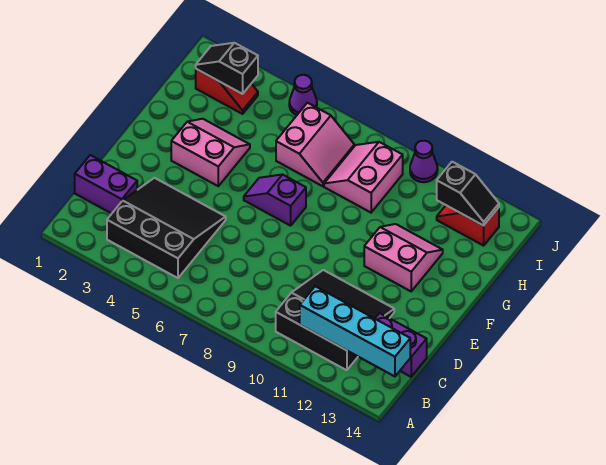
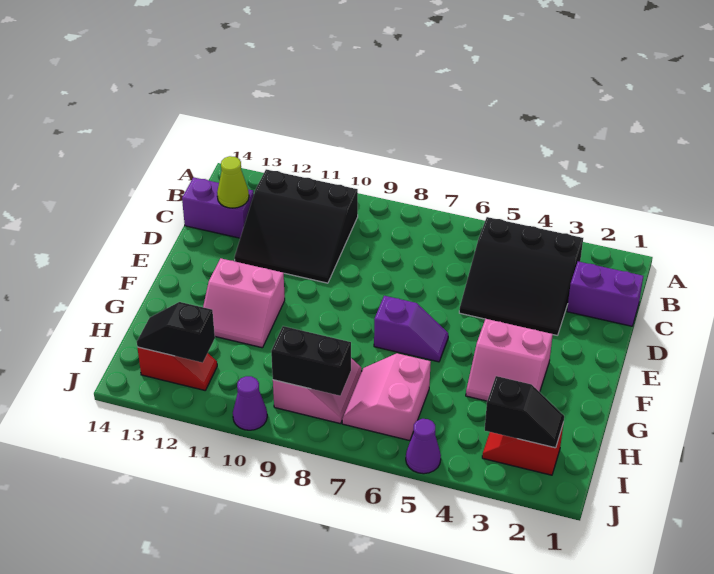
cyan 1x4 brick [300,286,410,376] -> none
none -> lime 1x1 cone [217,156,249,208]
none -> black 1x2 brick [271,326,351,396]

